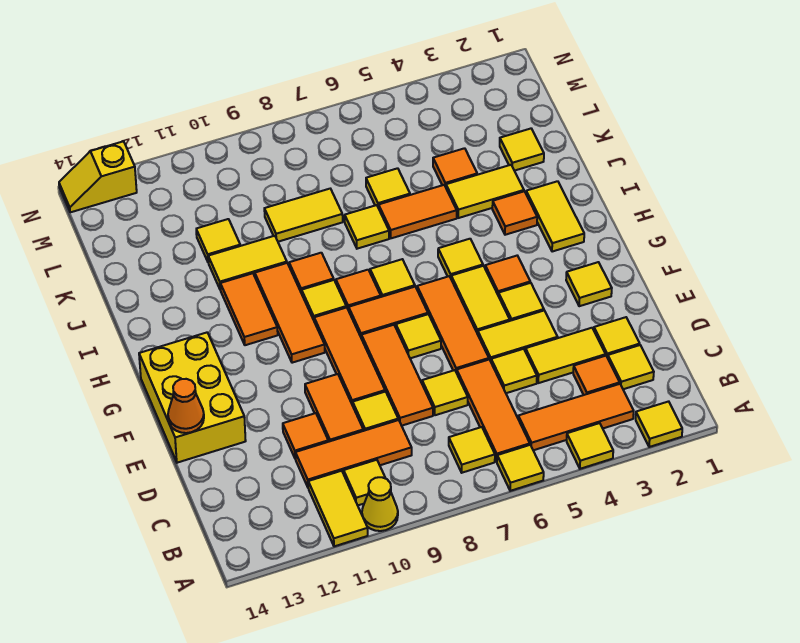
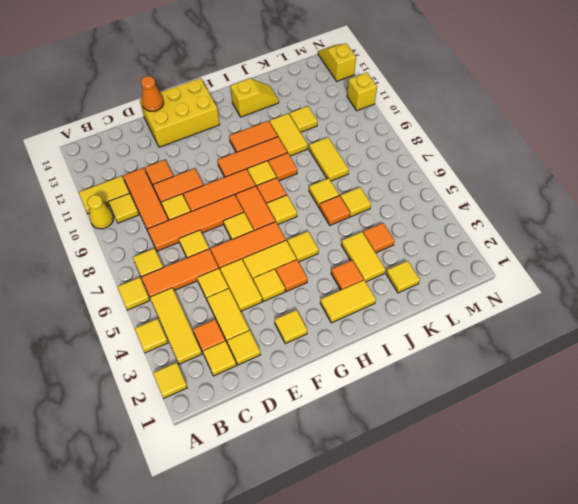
orange 1x3 tile [518,384,634,450] -> yellow 1x3 tile [150,288,202,364]
orange 1x3 tile [361,325,433,426] -> orange 1x4 tile [147,194,244,251]
none -> yellow 1x2 slope [231,78,279,117]
orange 1x2 tile [379,185,457,238] -> orange 1x1 tile [319,196,350,225]
none -> yellow 1x1 brick [347,72,377,111]

